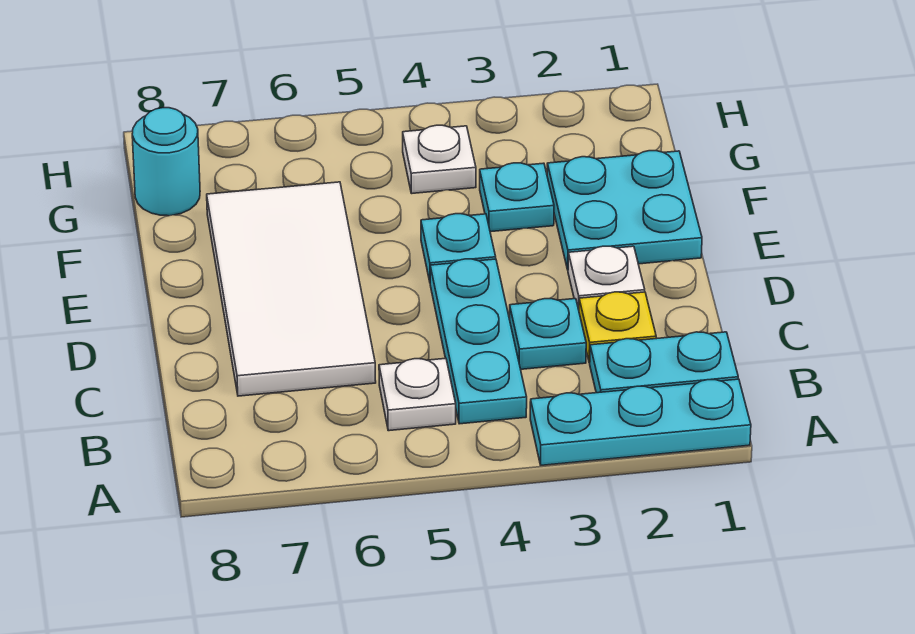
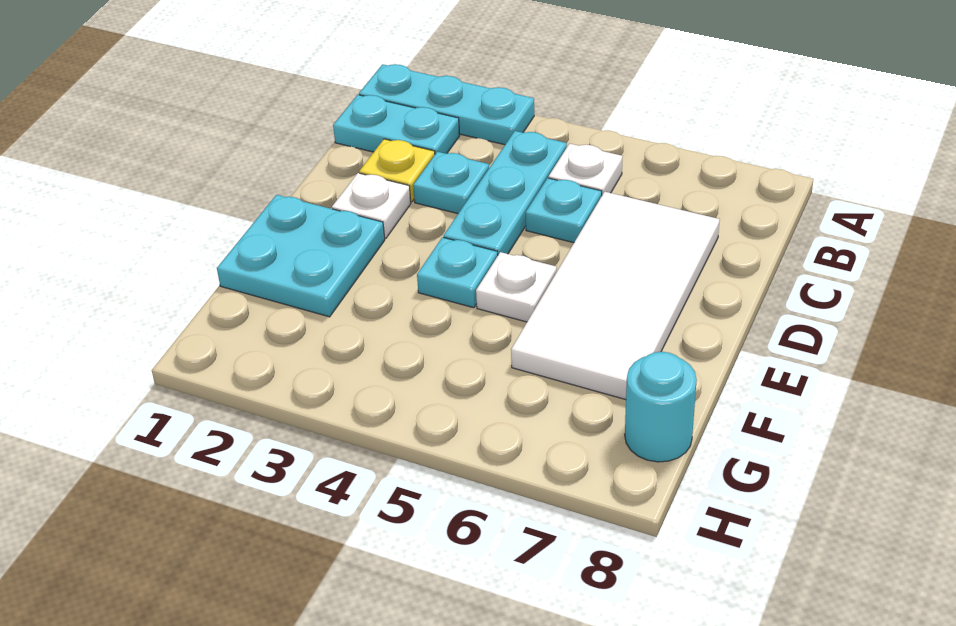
cyan 1x1 plate [480,163,554,232] -> cyan 1x1 plate moved to [526,178,602,243]
white 1x1 plate [403,125,476,193] -> white 1x1 plate moved to [476,252,557,322]

